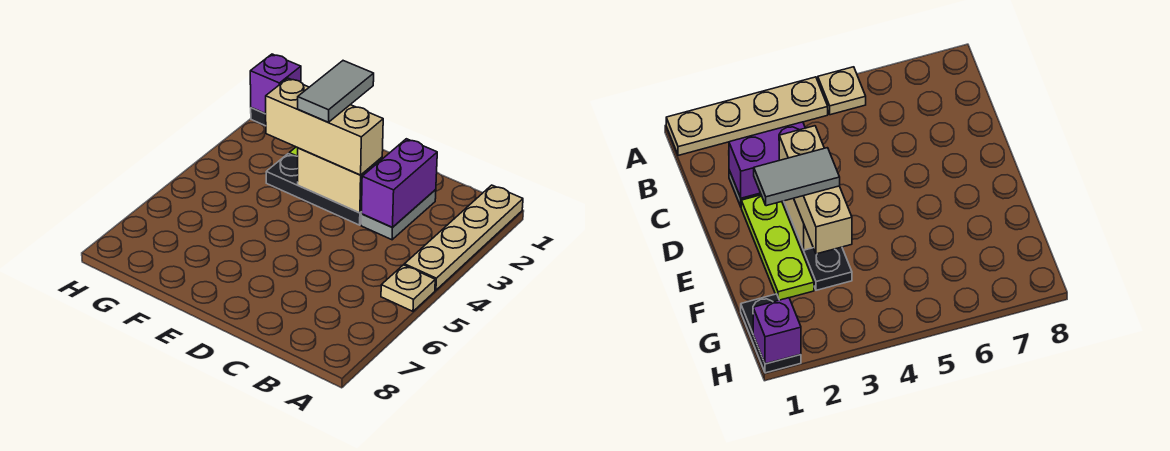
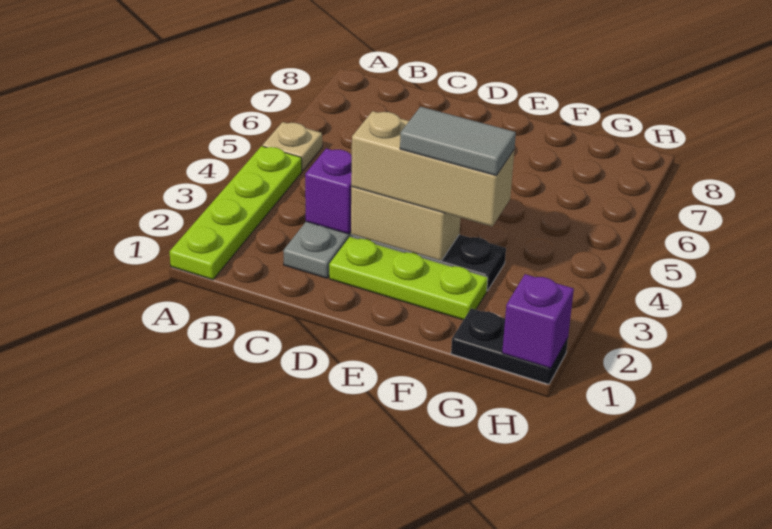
tan 1x4 plate [404,185,523,290] -> lime 1x4 plate [170,146,302,280]
purple 1x2 brick [361,139,437,227] -> purple 1x1 brick [305,148,352,234]
grey 1x2 tile [298,61,374,122] -> grey 1x2 tile turned to [400,107,516,176]

